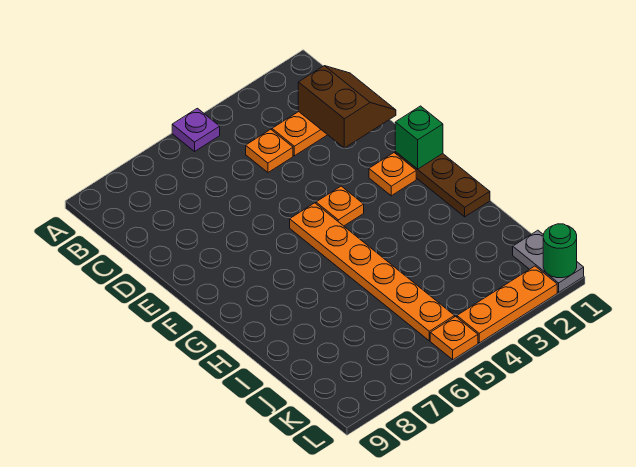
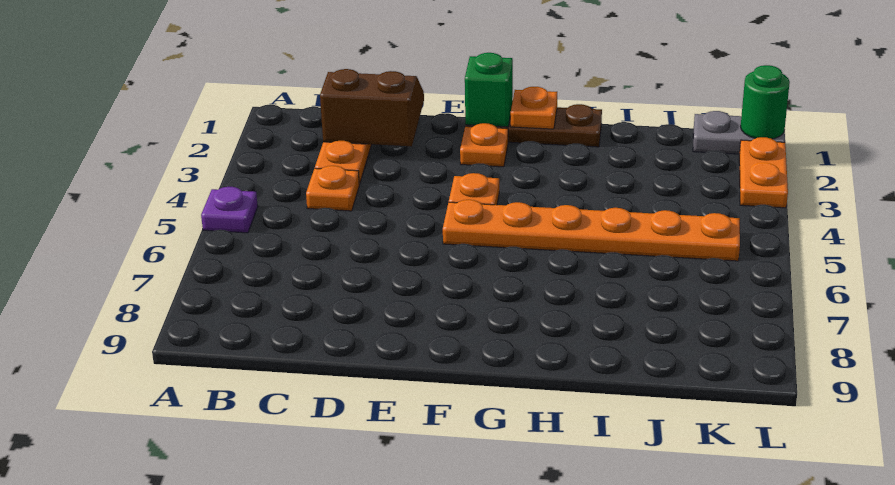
orange 1x3 plate [457,266,557,343] -> orange 1x2 plate [739,137,788,208]
orange 1x1 plate [430,316,478,360] -> orange 1x1 plate moved to [511,87,557,129]

